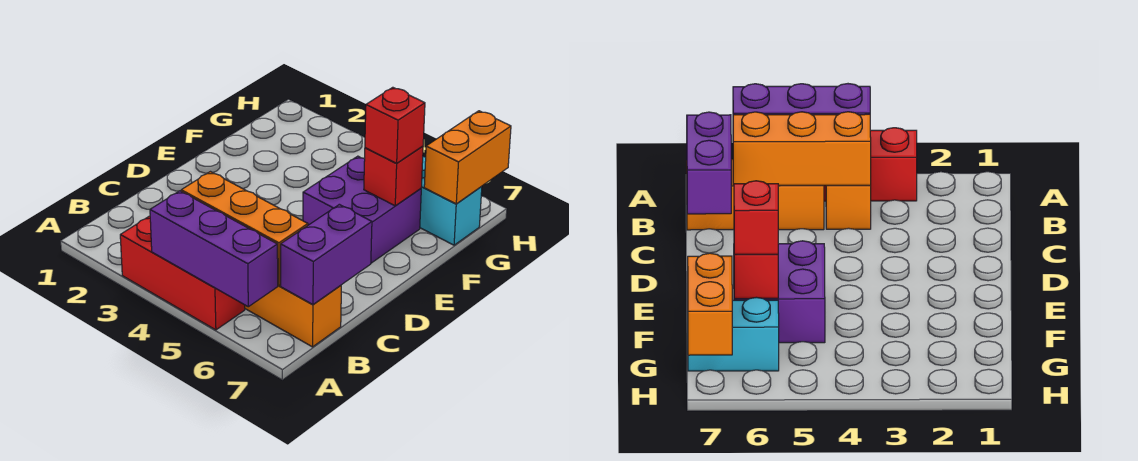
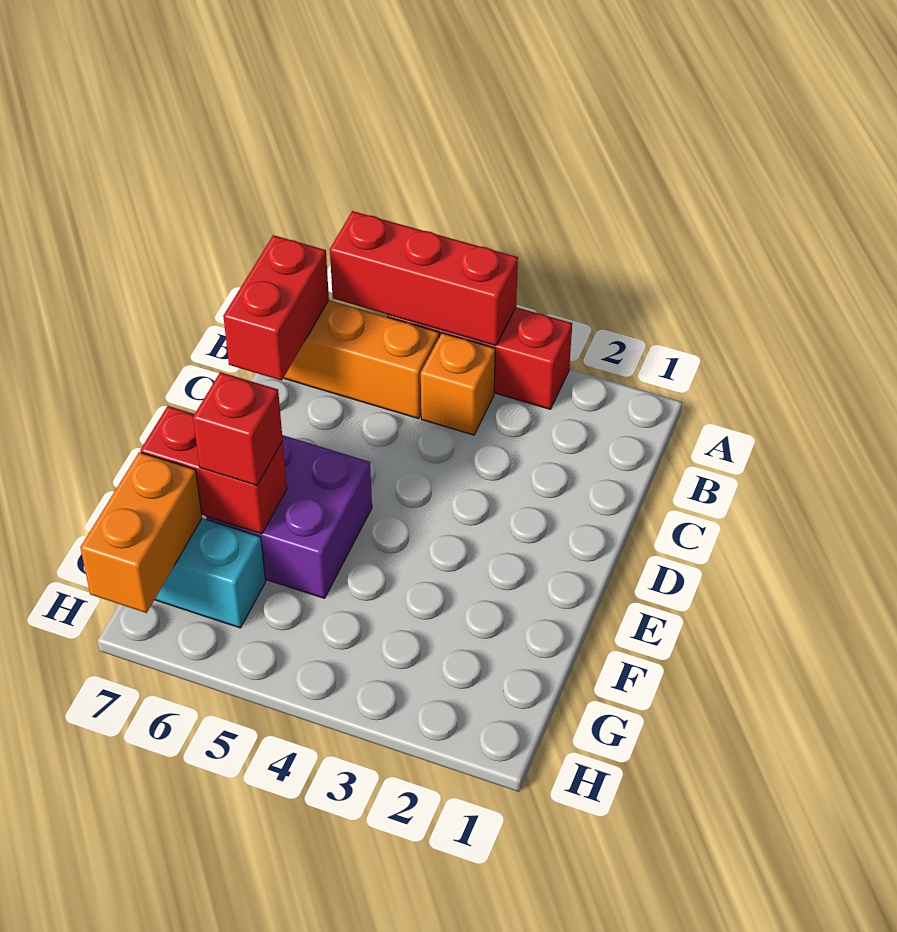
purple 1x3 brick [150,191,278,307] -> red 1x3 brick [330,211,518,346]
orange 1x3 brick [181,172,308,286] -> none
purple 1x2 brick [281,204,372,304] -> red 1x2 brick [223,235,329,381]
red 1x1 brick [364,146,423,206] -> red 1x2 brick [141,406,287,534]

